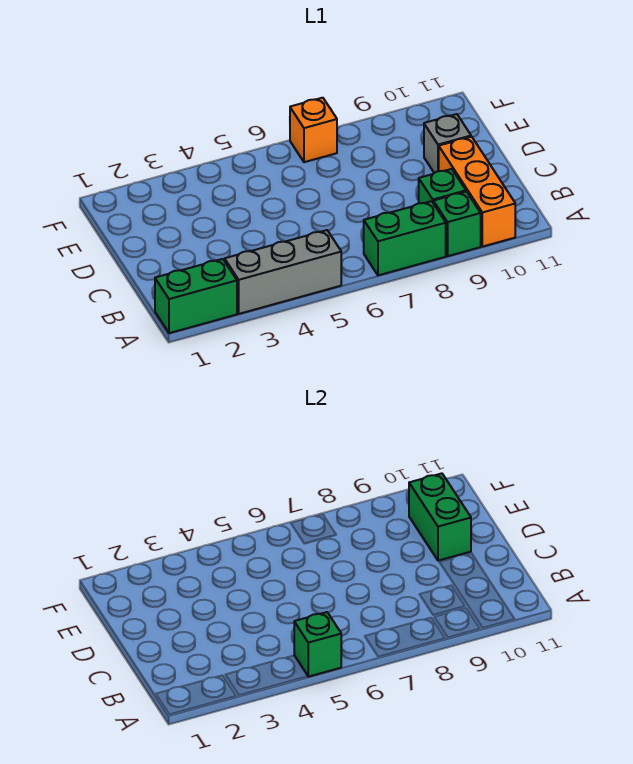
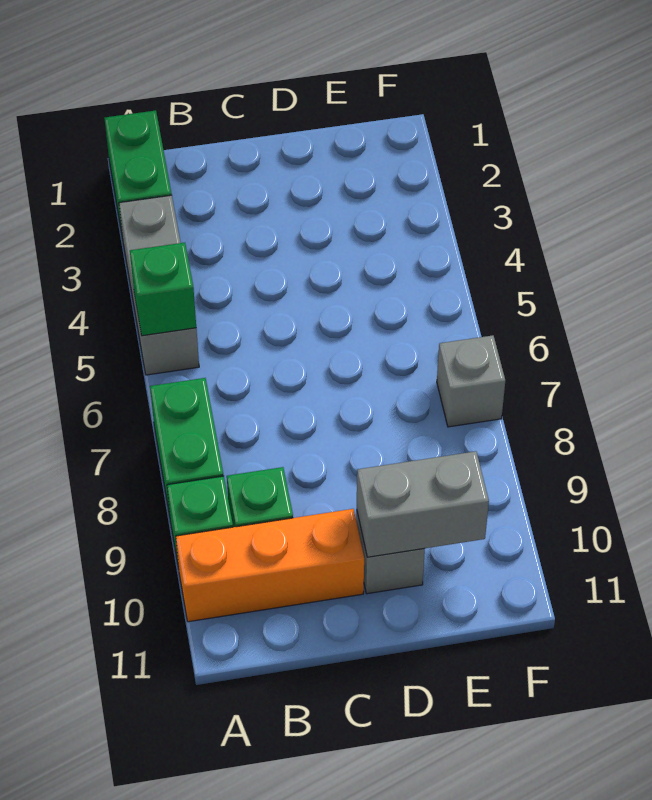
green 1x2 brick [409,473,471,561] -> grey 1x2 brick [357,451,489,557]
orange 1x1 brick [290,98,337,162] -> grey 1x1 brick [437,335,505,427]

